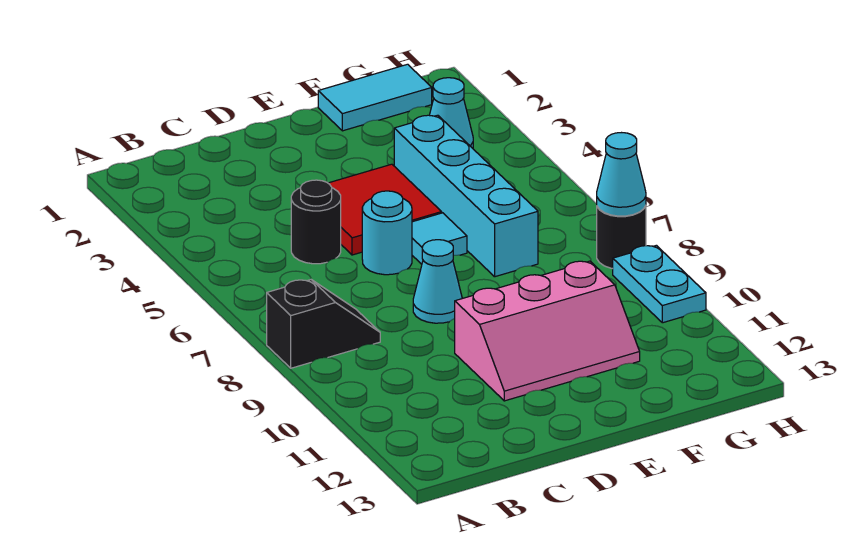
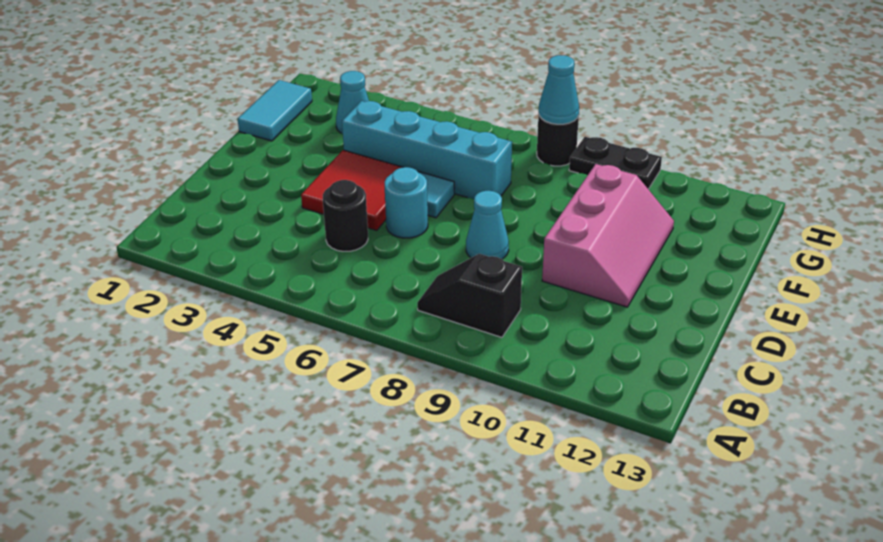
black 1x2 slope [267,280,380,368] -> black 1x2 slope turned to [417,254,522,337]
cyan 1x2 plate [613,245,706,323] -> black 1x2 plate [569,137,662,189]

